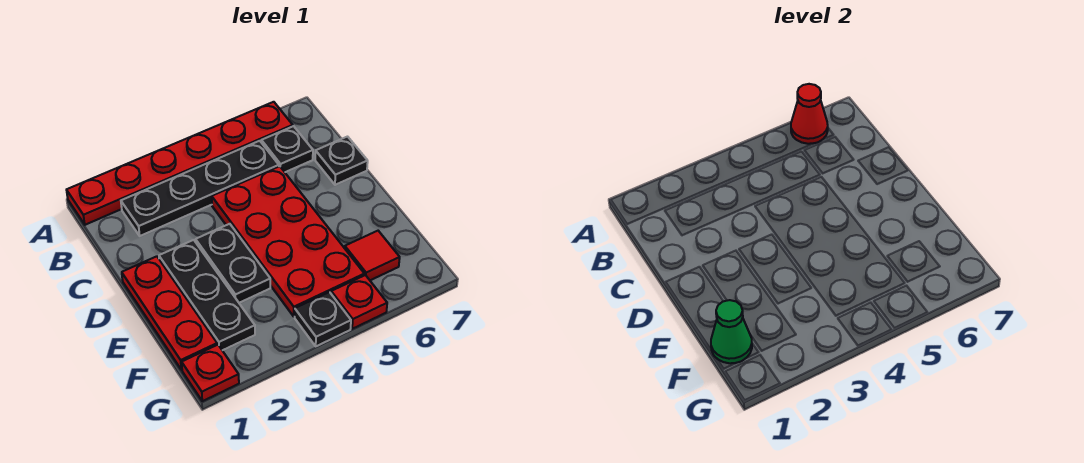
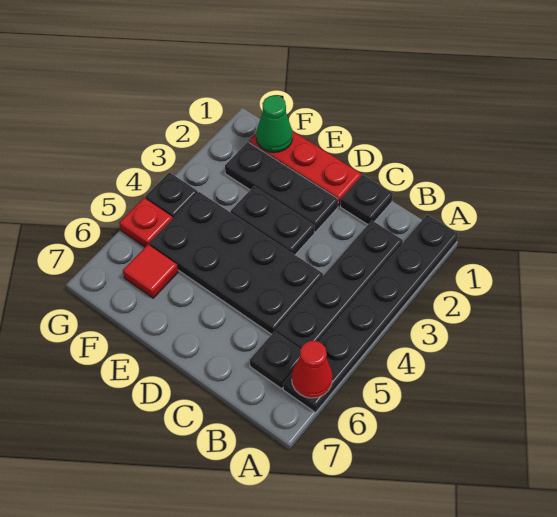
red 1x6 plate [67,102,293,225] -> black 1x6 plate [283,215,458,413]
red 2x4 plate [212,166,364,316] -> black 2x4 plate [149,192,323,334]
black 1x1 plate [315,137,368,185] -> black 1x1 plate moved to [340,175,393,224]
red 1x1 plate [182,345,239,401] -> none

